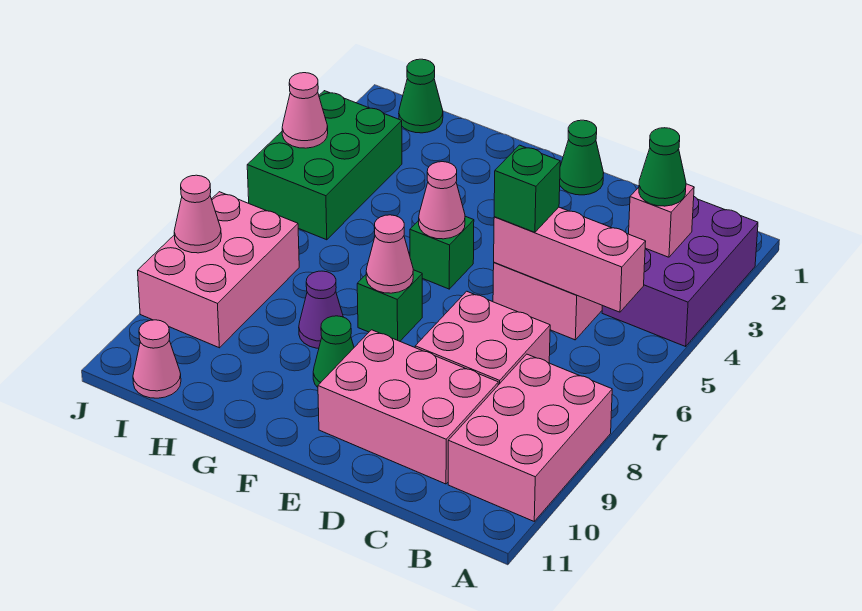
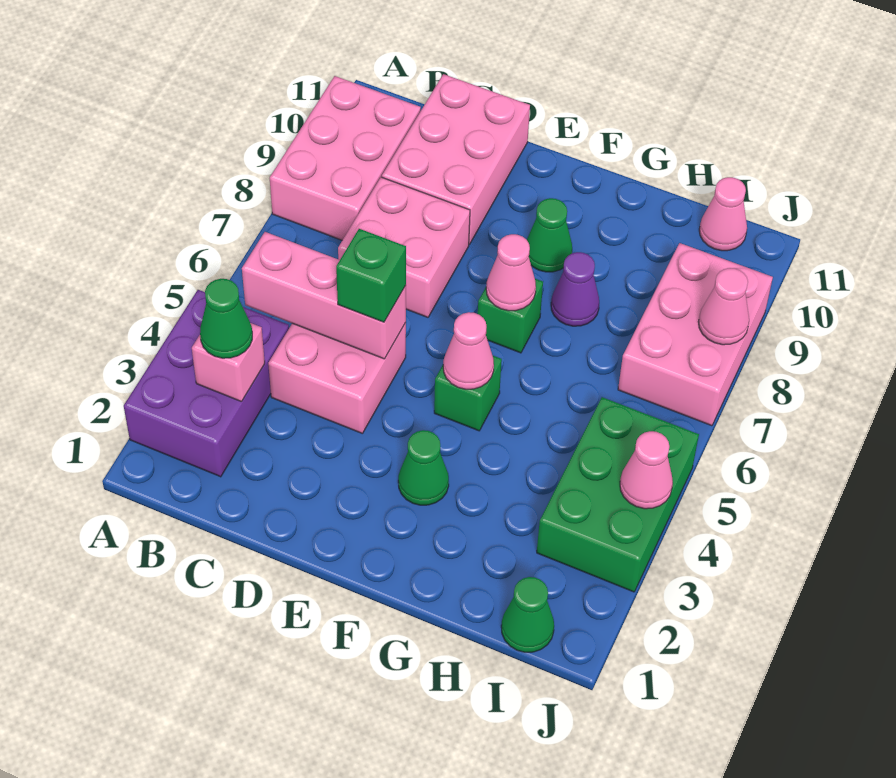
pink 2x3 brick [318,330,498,484] -> pink 2x3 brick turned to [382,74,530,244]
green 1x1 cone [560,120,604,195] -> green 1x1 cone moved to [398,430,449,505]

